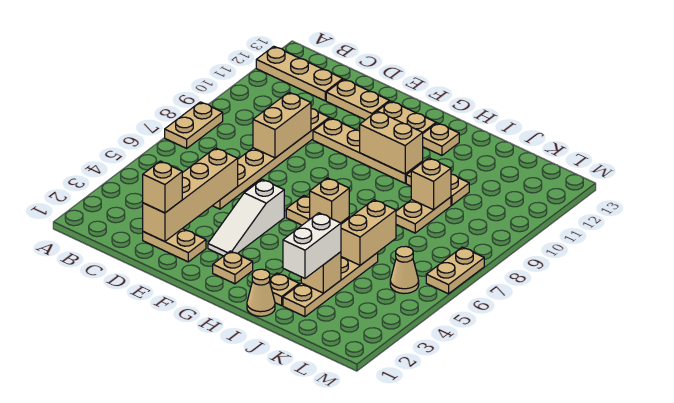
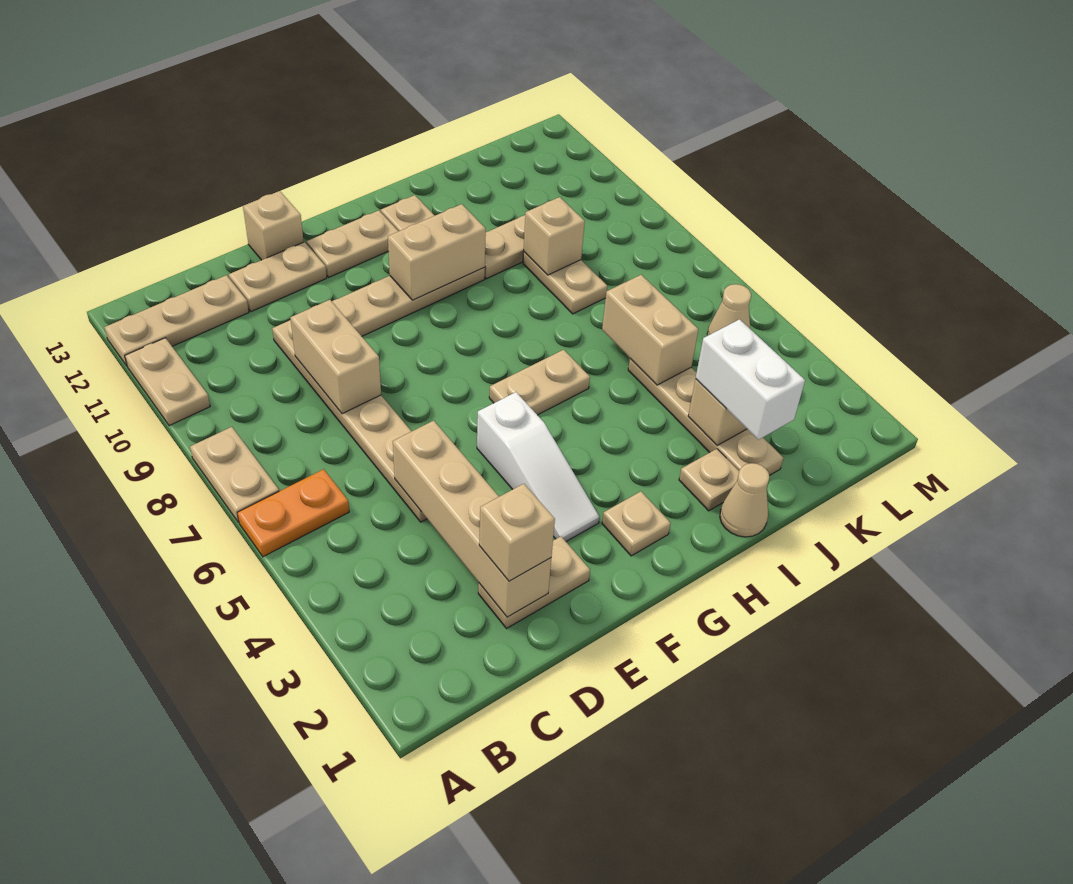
none -> orange 1x2 plate [237,469,349,557]
tan 1x1 brick [310,178,349,223] -> tan 1x1 brick moved to [243,191,304,260]
tan 1x2 plate [426,247,484,294] -> tan 1x2 plate moved to [125,338,210,426]

